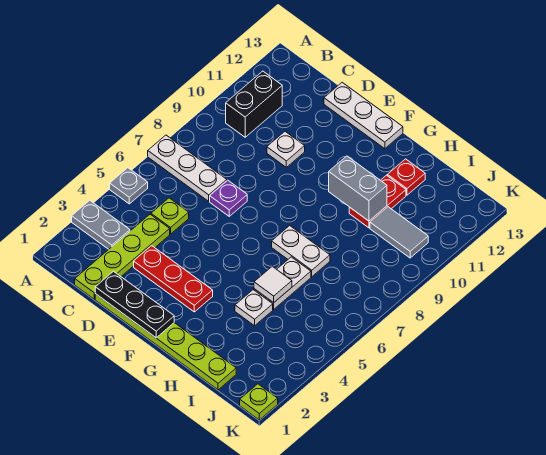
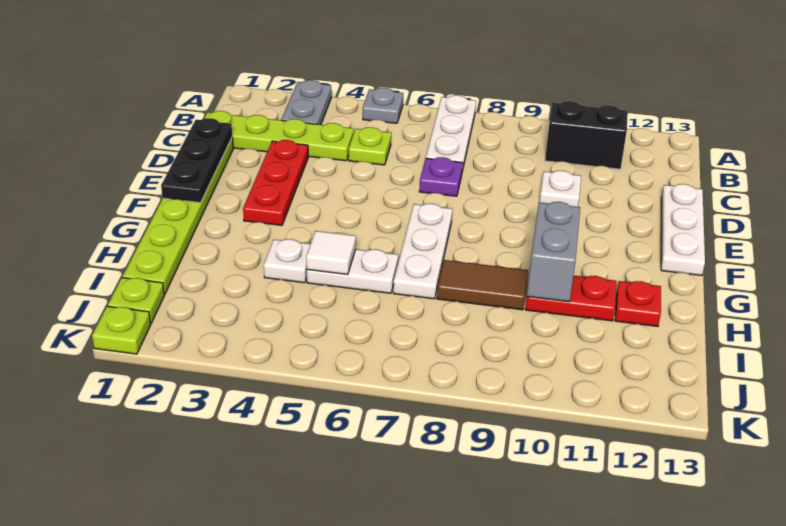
white 1x2 plate [272,226,330,277] -> white 1x3 plate [393,204,452,299]
none -> brown 1x2 tile [437,260,528,310]
grey 1x2 tile [370,207,428,258] -> none
none -> lime 1x1 plate [108,278,164,323]

